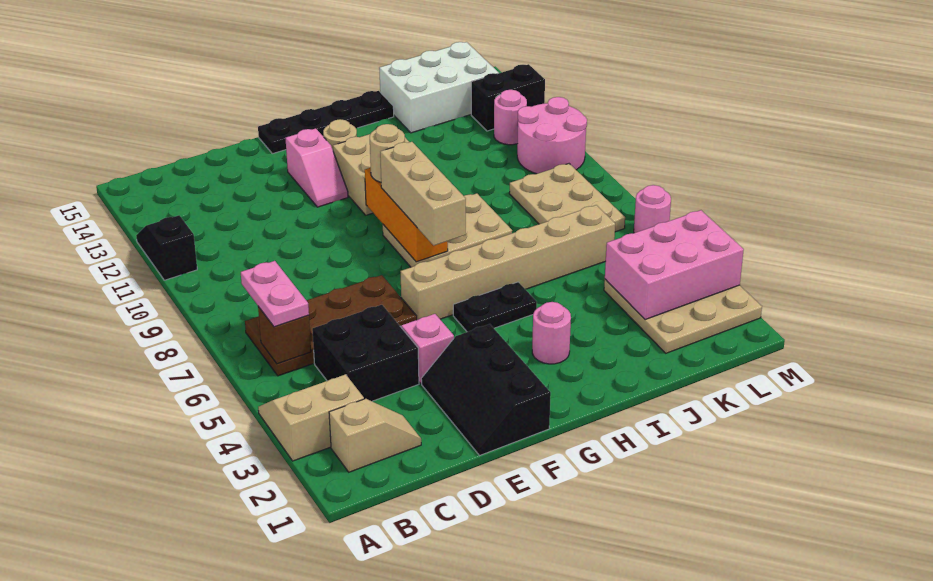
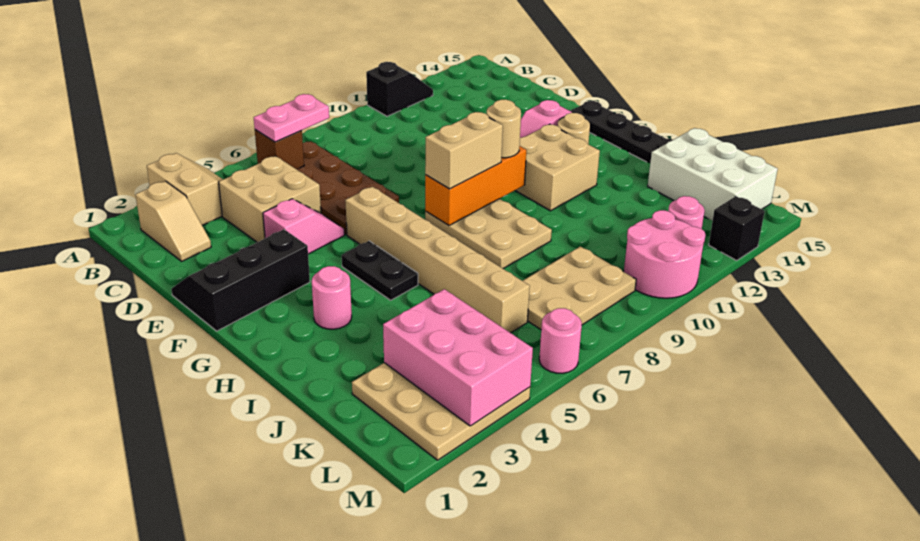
black 2x2 brick [312,305,419,401] -> tan 2x2 brick [219,156,321,242]
tan 1x3 brick [380,142,466,245] -> tan 1x2 brick [425,112,503,189]
black 1x2 brick [471,64,545,131] -> black 1x1 brick [709,196,765,261]

